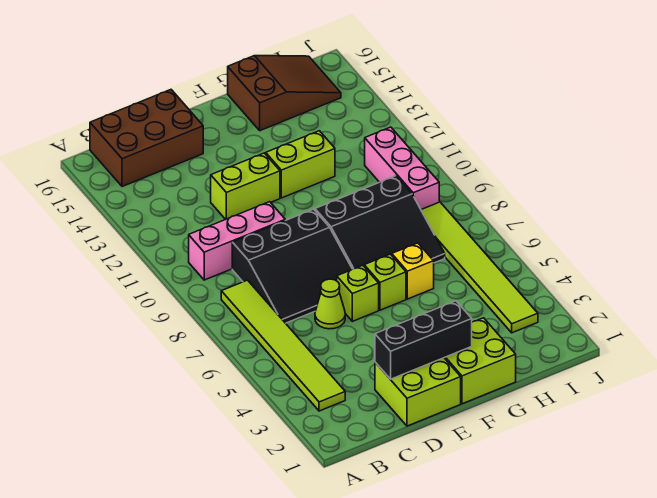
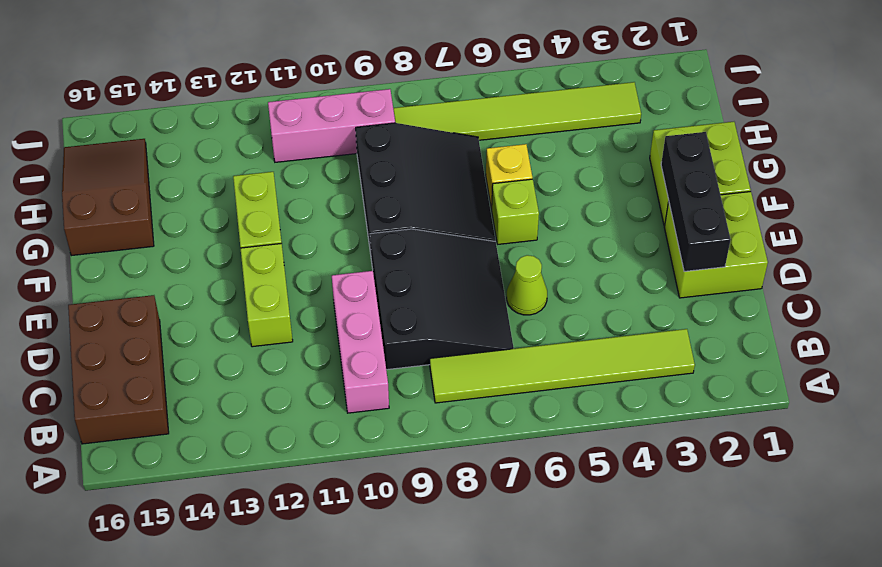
lime 1x1 brick [337,265,379,321] -> none

